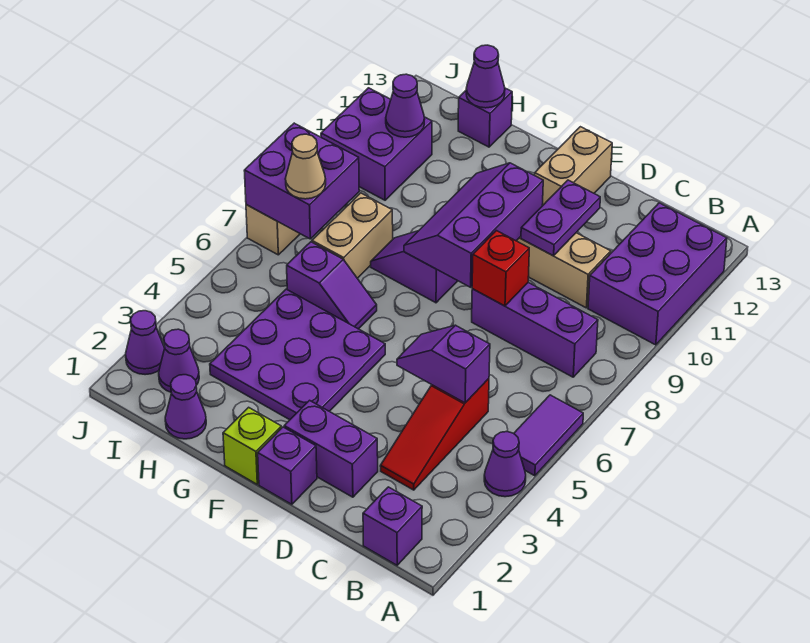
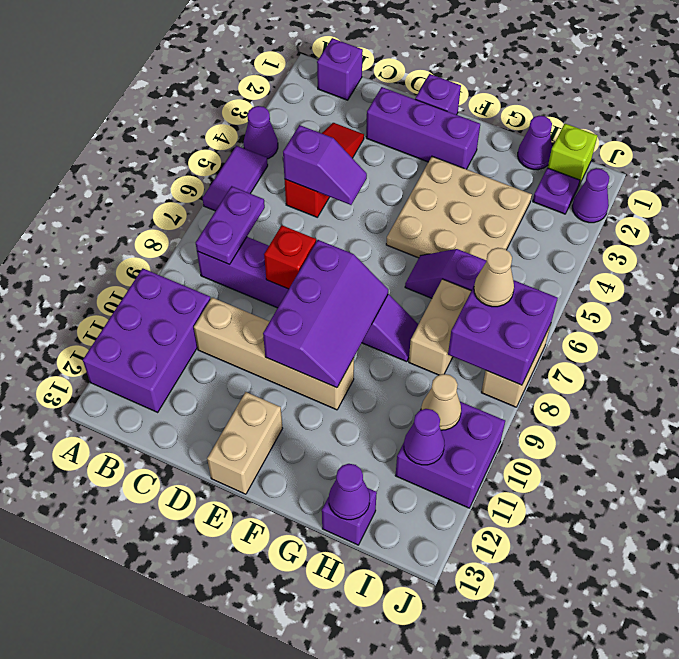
purple 1x2 brick [284,400,378,497] -> purple 1x3 brick [366,87,480,169]
purple 1x2 plate [521,180,600,256] -> purple 1x2 plate moved to [196,186,265,265]
lime 1x1 brick [223,407,281,484] -> lime 1x1 brick moved to [548,124,597,187]
purple 3x3 plate [210,289,385,420] -> tan 3x3 plate [386,156,532,260]
purple 1x1 cone [159,329,199,392] -> purple 1x1 plate [533,168,580,214]
none -> tan 1x1 cone [421,374,461,430]

